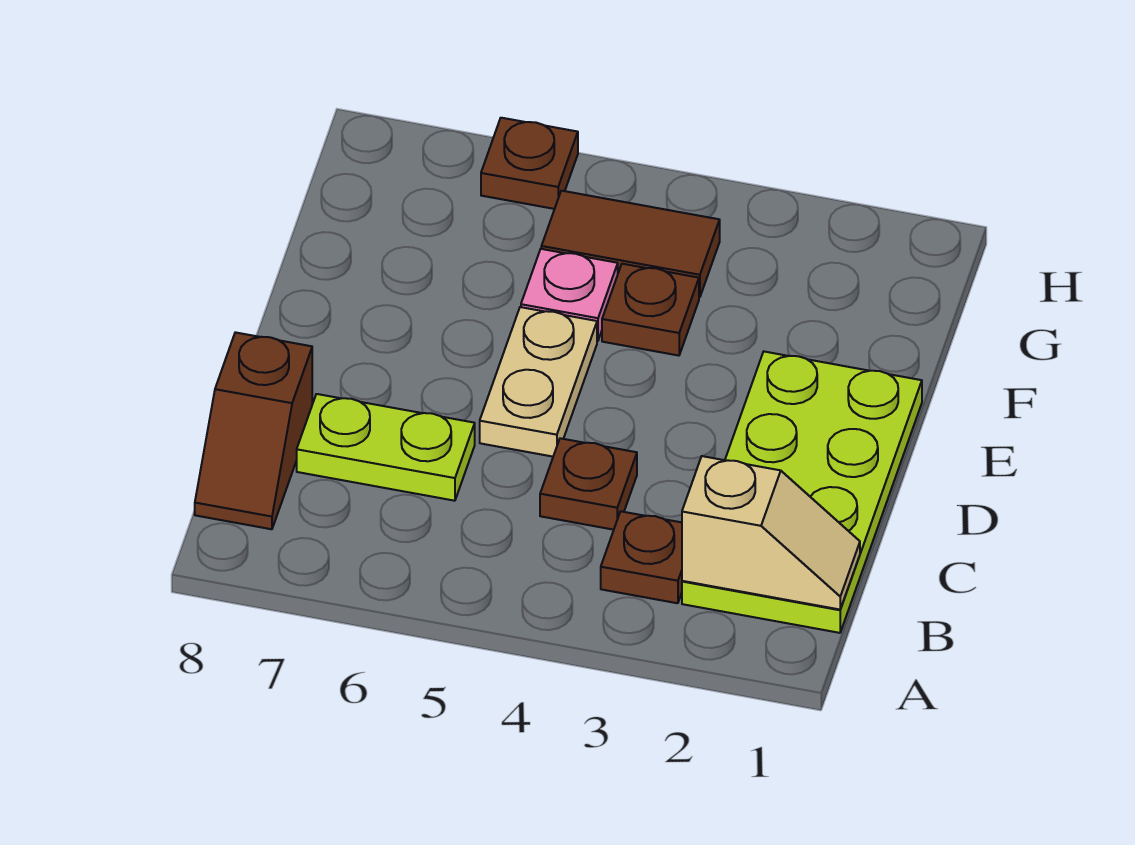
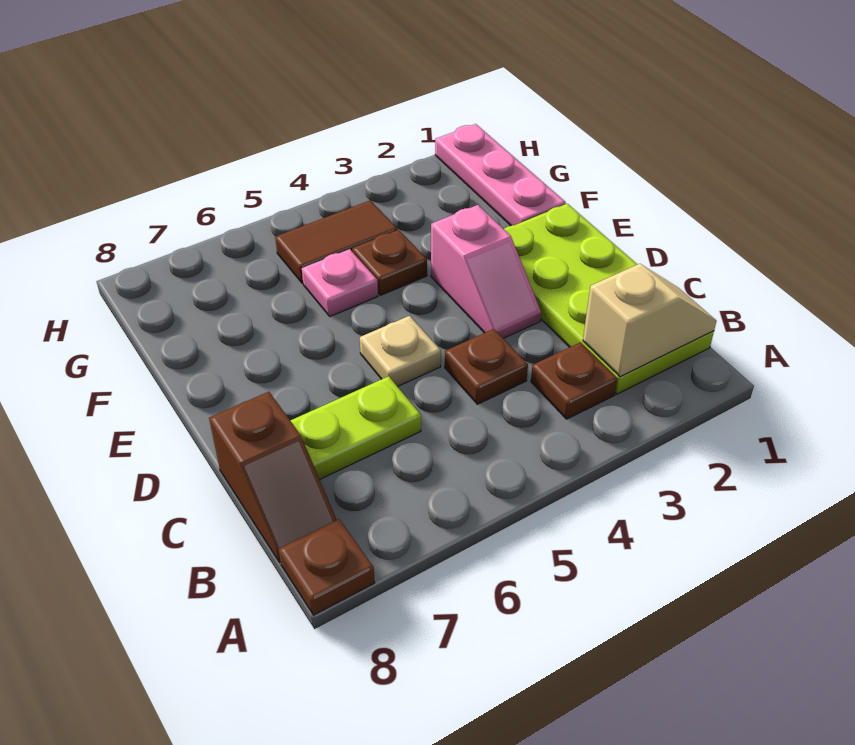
none -> pink 1x2 slope [431,205,541,338]
tan 1x2 plate [480,307,597,457] -> tan 1x1 plate [360,316,441,387]
none -> pink 1x3 plate [435,124,566,226]
brown 1x1 plate [481,118,578,209] -> brown 1x1 plate moved to [279,519,375,615]

